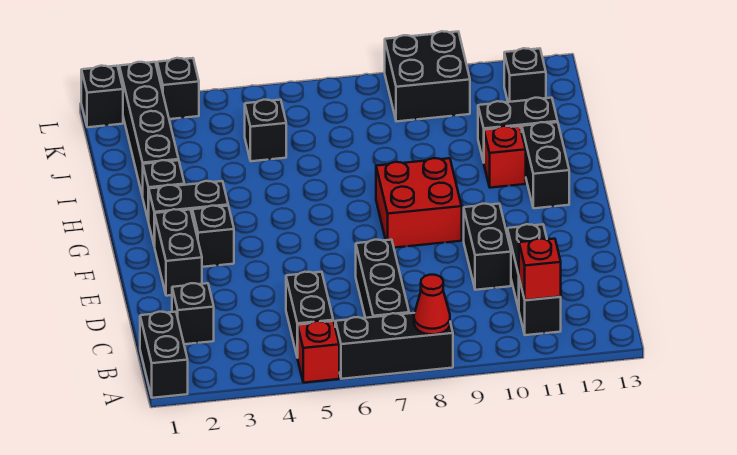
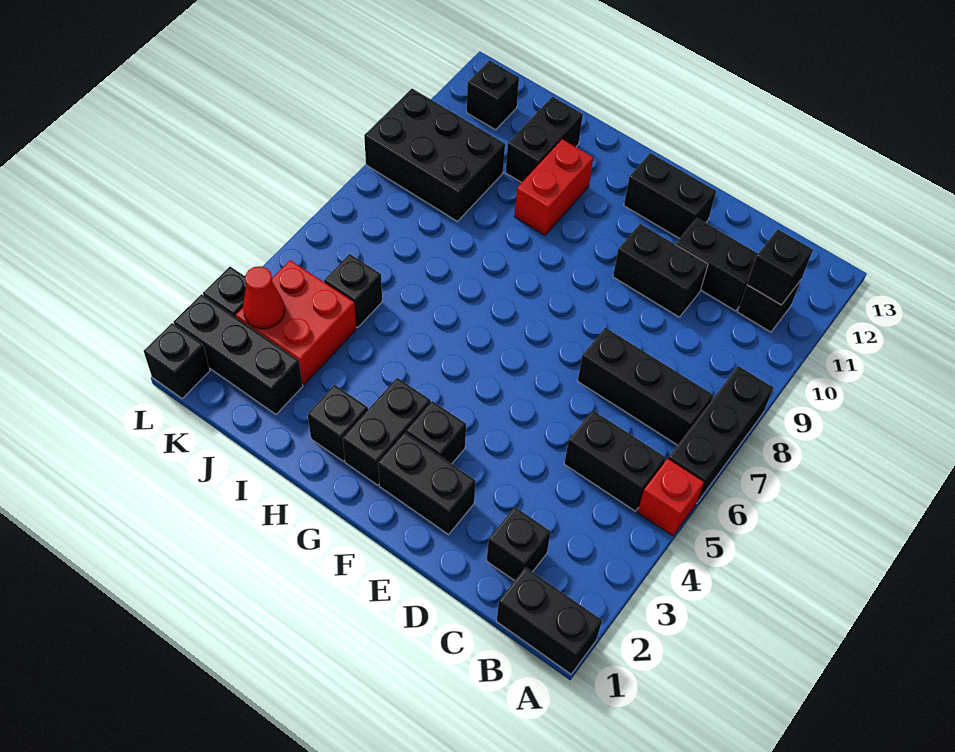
red 1x1 cone [414,275,450,334] -> red 1x1 cone moved to [243,266,285,329]
red 1x1 brick [519,239,561,300] -> black 1x1 brick [747,229,813,305]
red 2x2 brick [376,158,462,248] -> red 2x2 brick moved to [235,260,356,385]
black 1x2 brick [522,122,569,208] -> black 1x2 brick moved to [624,153,716,238]
red 1x1 brick [484,126,526,188] -> red 1x2 brick [514,139,593,235]
black 1x4 brick [119,62,179,197] -> black 1x3 brick [174,294,303,414]
black 2x2 brick [385,31,470,121] -> black 2x3 brick [364,89,505,221]

